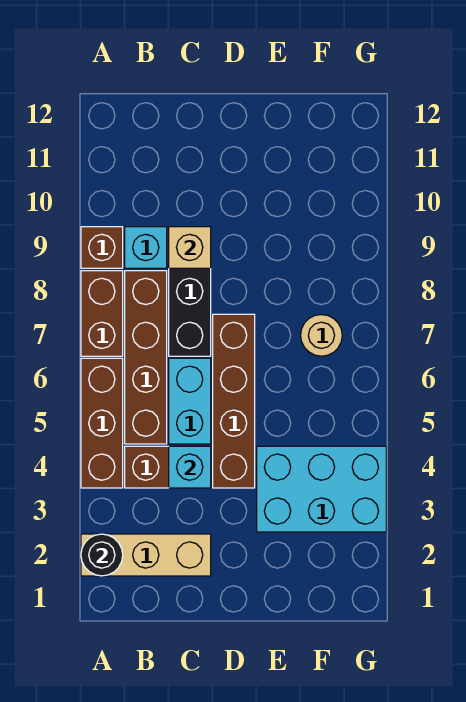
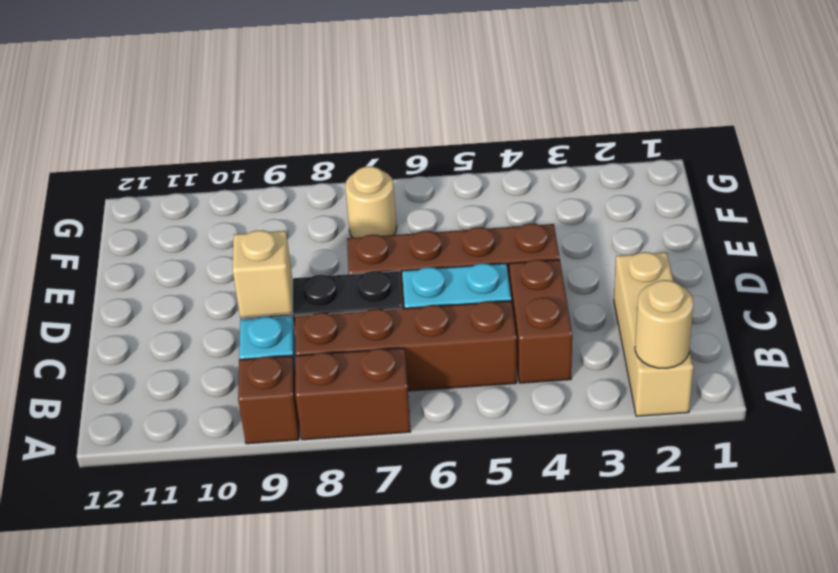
black 1x1 round brick [81,534,123,576] -> tan 1x1 round brick [635,280,693,368]
brown 1x3 brick [81,358,123,488] -> none
cyan 1x1 brick [169,446,211,488] -> none
cyan 2x3 brick [257,446,386,532] -> none

